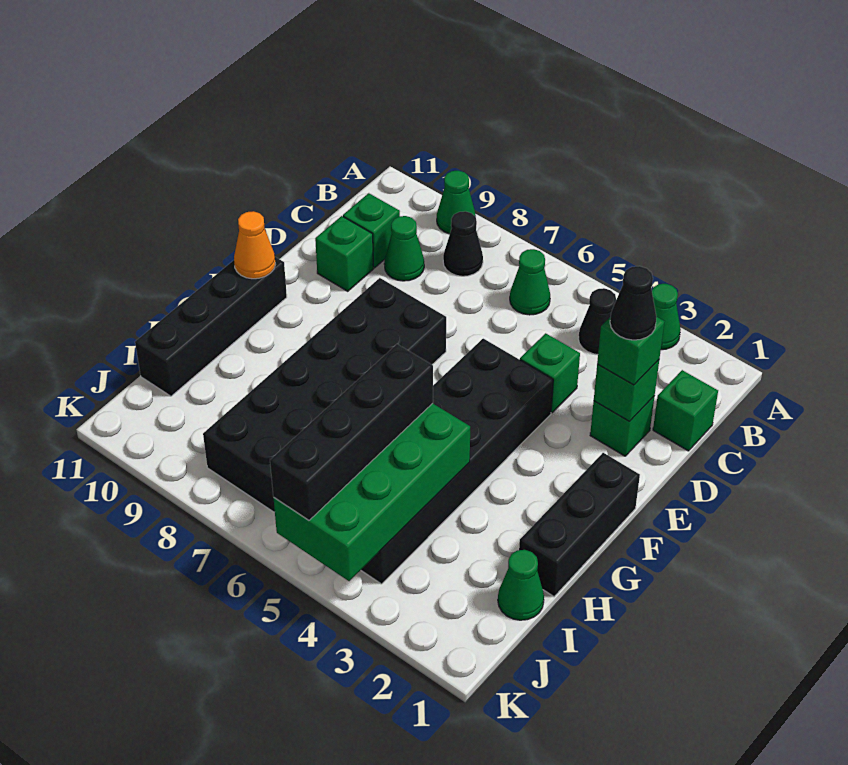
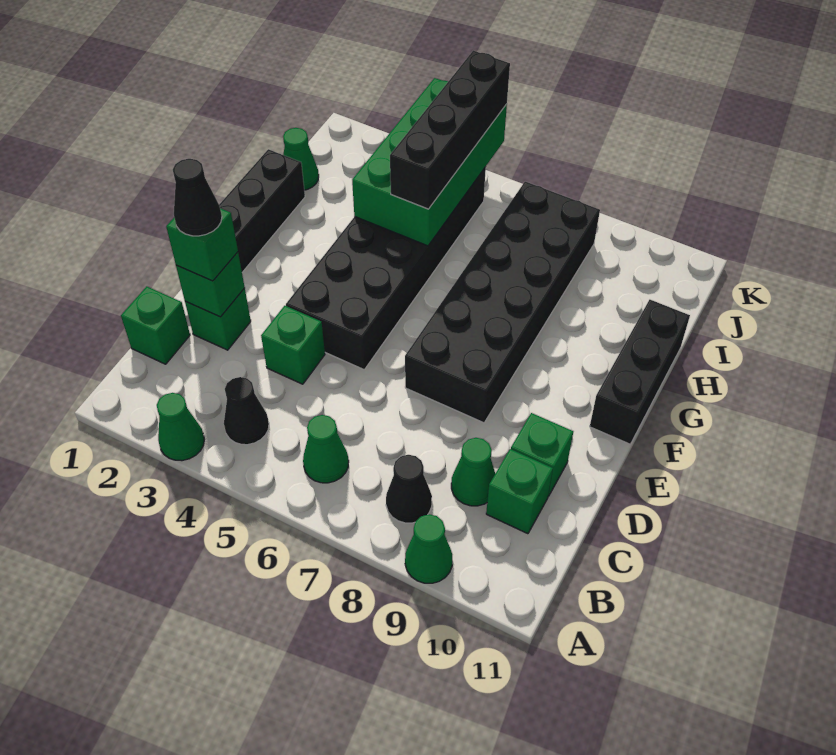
black 1x4 brick [135,257,287,396] -> black 1x3 brick [590,300,690,444]
orange 1x1 cone [234,211,275,279] -> none

